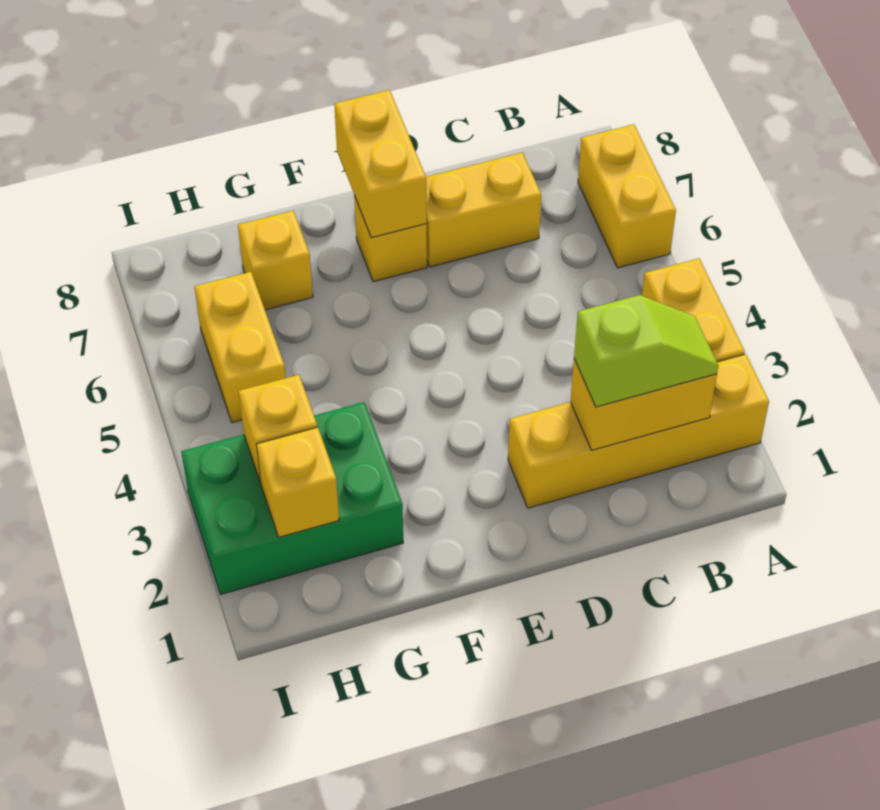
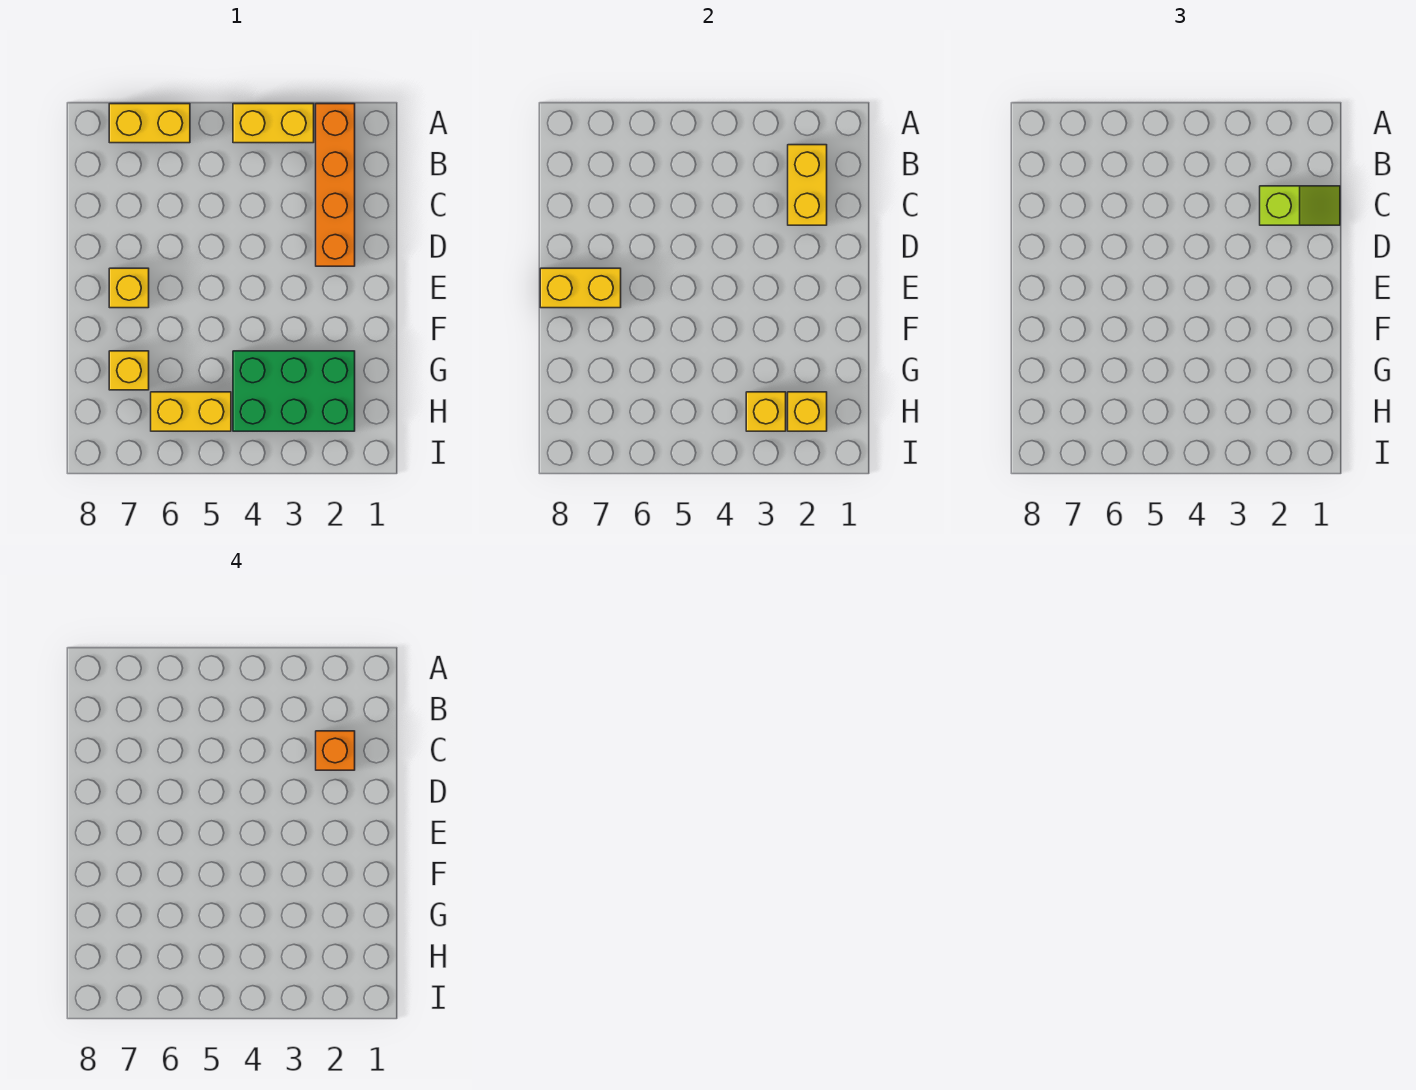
yellow 1x4 brick [508,354,769,508] -> orange 1x4 brick [316,104,355,266]
lime 1x2 slope [574,295,718,407] -> lime 1x2 slope turned to [1260,186,1340,225]
none -> orange 1x1 brick [316,731,355,770]
yellow 1x2 brick [426,153,541,267] -> none
green 2x3 brick [181,402,403,595] -> green 2x3 brick turned to [233,351,355,431]

